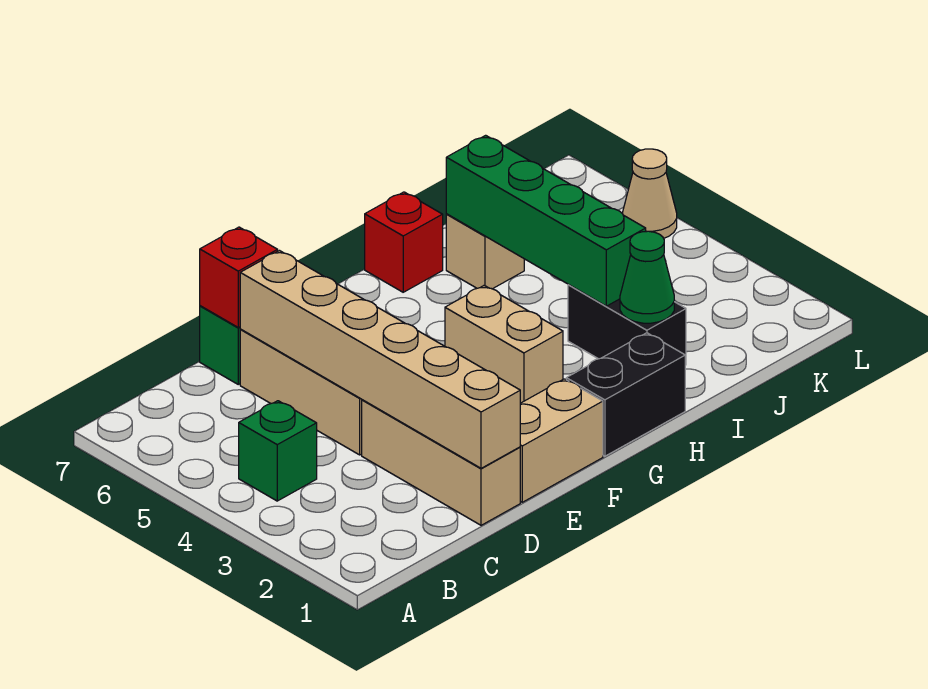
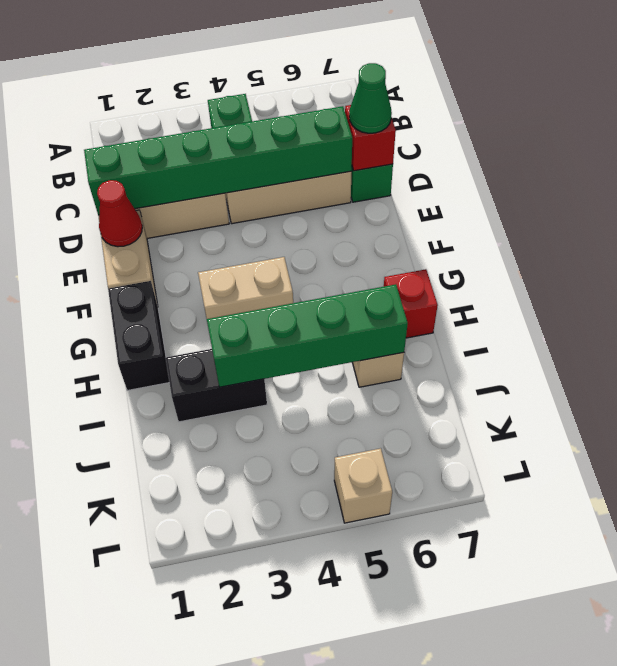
tan 1x6 brick [240,251,520,468] -> green 1x6 brick [84,106,352,215]
none -> red 1x1 cone [97,180,142,247]
green 1x1 cone [620,231,674,323] -> green 1x1 cone moved to [349,63,392,133]
tan 1x1 cone [622,149,677,238] -> tan 1x1 brick [334,448,392,523]

